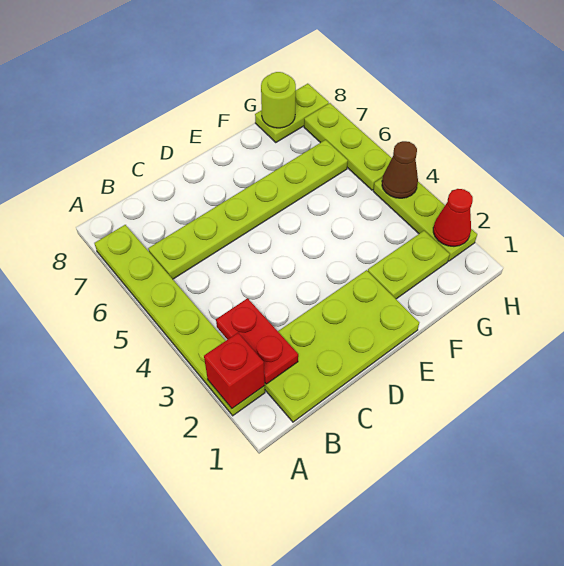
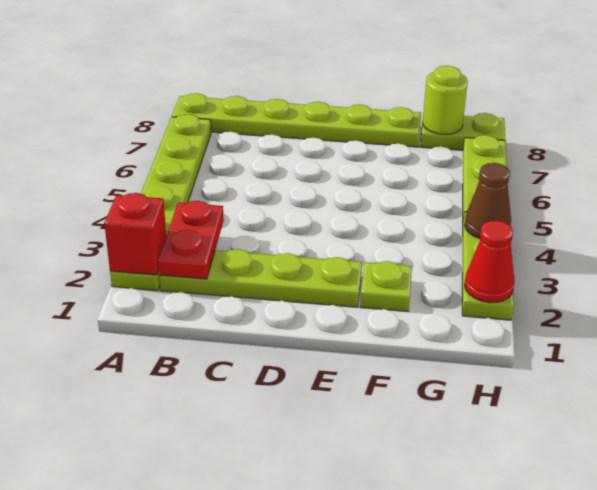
lime 2x4 plate [265,270,419,422] -> lime 1x4 plate [160,249,362,307]
lime 1x6 plate [148,140,348,279] -> lime 1x6 plate moved to [172,93,421,147]
lime 1x2 plate [368,231,450,299] -> lime 1x1 plate [360,261,412,311]

